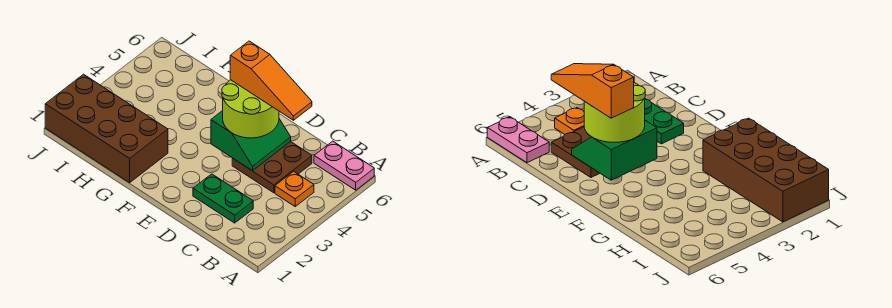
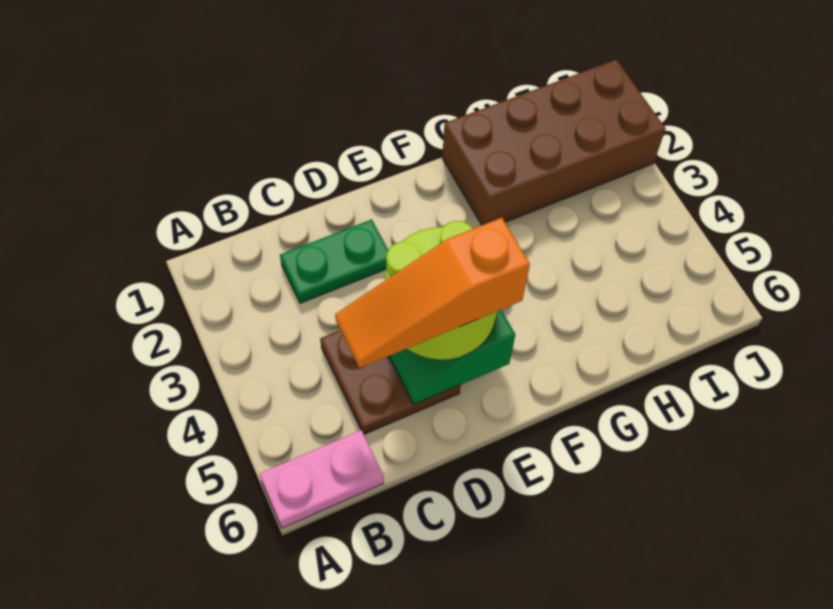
orange 1x1 plate [275,171,314,206] -> none

